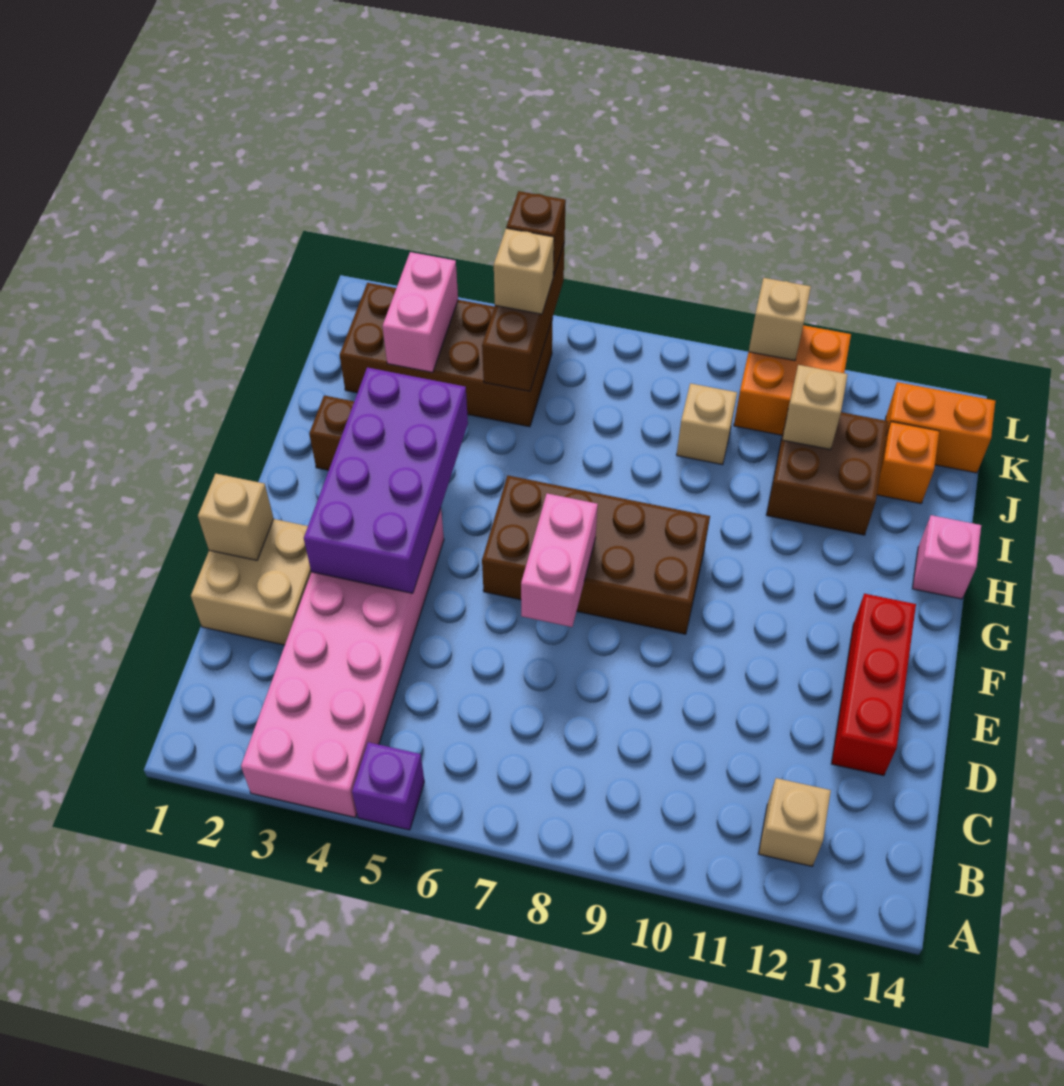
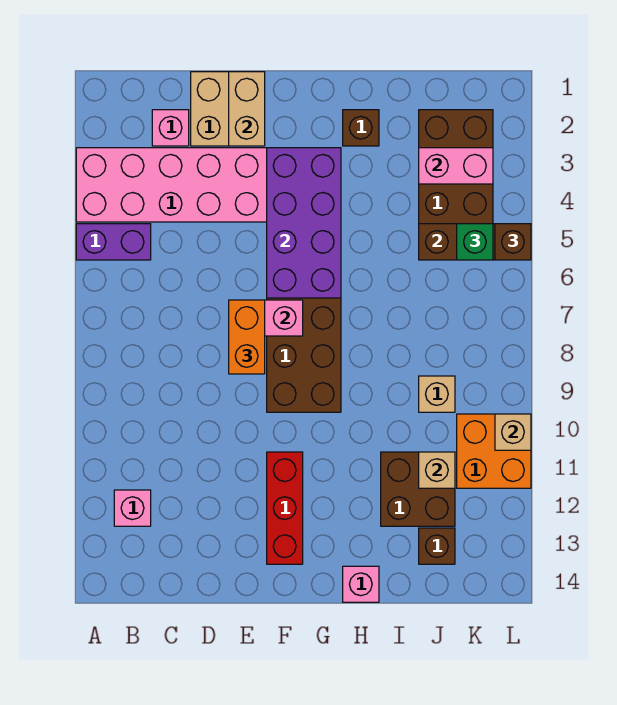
purple 1x1 brick [352,742,424,830] -> purple 1x2 brick [76,224,151,260]
tan 1x1 brick [759,778,831,866] -> pink 1x1 brick [114,490,151,526]
none -> pink 1x1 brick [152,110,189,146]
red 1x3 brick [832,594,916,776] -> red 1x3 brick turned to [267,452,303,564]
tan 1x1 brick [198,474,274,560] -> tan 1x2 brick [229,72,265,146]
purple 2x4 brick [304,367,468,593] -> purple 2x4 brick turned to [267,148,341,298]
orange 1x1 brick [877,422,939,504] -> brown 1x1 brick [419,528,455,564]
tan 1x1 brick [494,228,554,314] -> green 1x1 brick [457,224,493,260]
orange 1x2 brick [885,382,995,473] -> orange 1x2 brick moved to [229,300,265,374]

